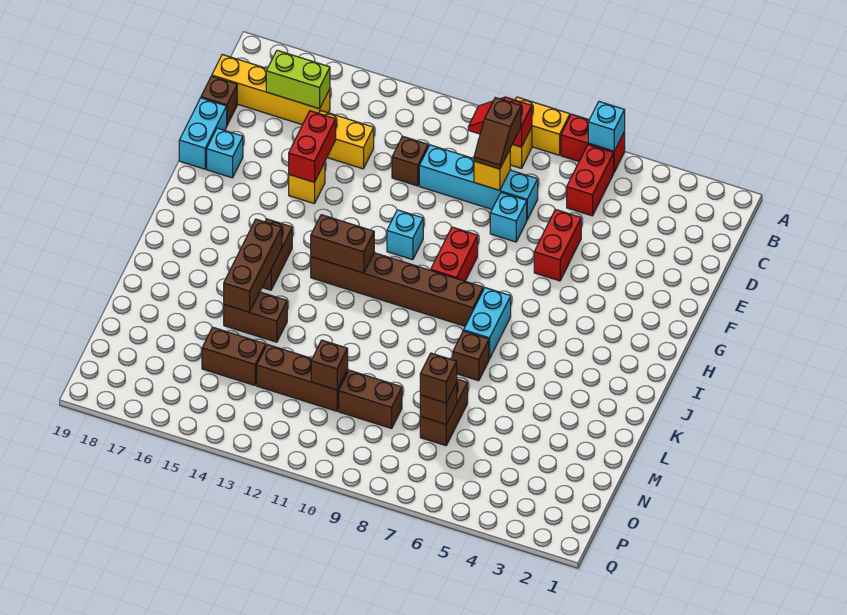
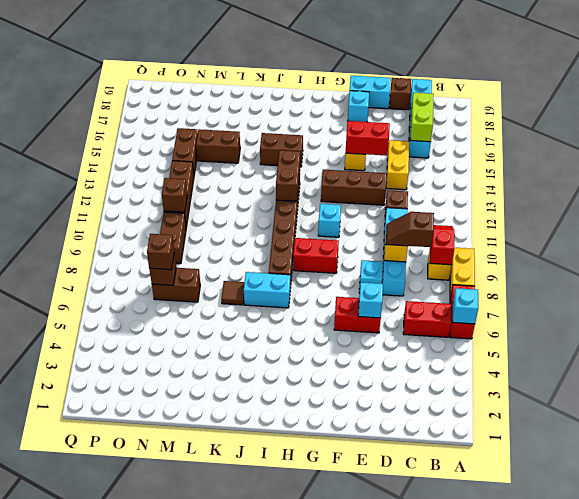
yellow 1x4 brick [212,55,330,125] -> cyan 1x4 brick [409,79,432,158]
none -> cyan 1x1 brick [358,282,383,318]
brown 1x3 brick [224,219,282,312] -> brown 1x3 brick moved to [321,170,387,205]
brown 1x1 brick [453,331,489,381] -> brown 1x1 tile [221,281,244,305]
brown 1x2 brick [224,292,287,342] -> brown 1x2 brick turned to [196,129,240,163]

